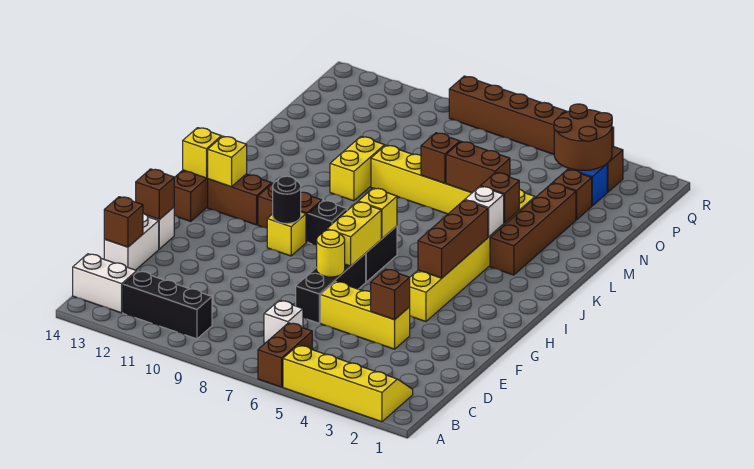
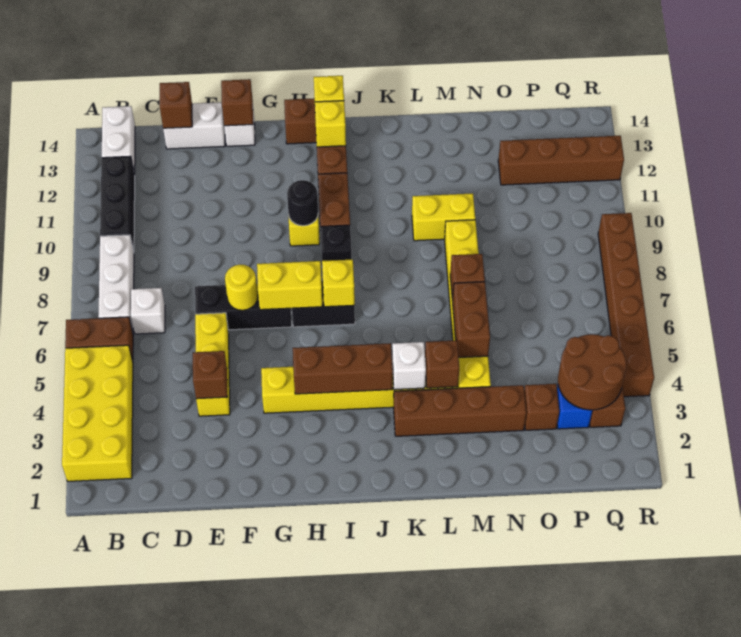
yellow 2x4 slope [283,345,413,422] -> yellow 2x4 brick [62,345,133,481]
none -> white 1x3 brick [98,235,134,332]
none -> brown 1x4 brick [498,136,624,185]

